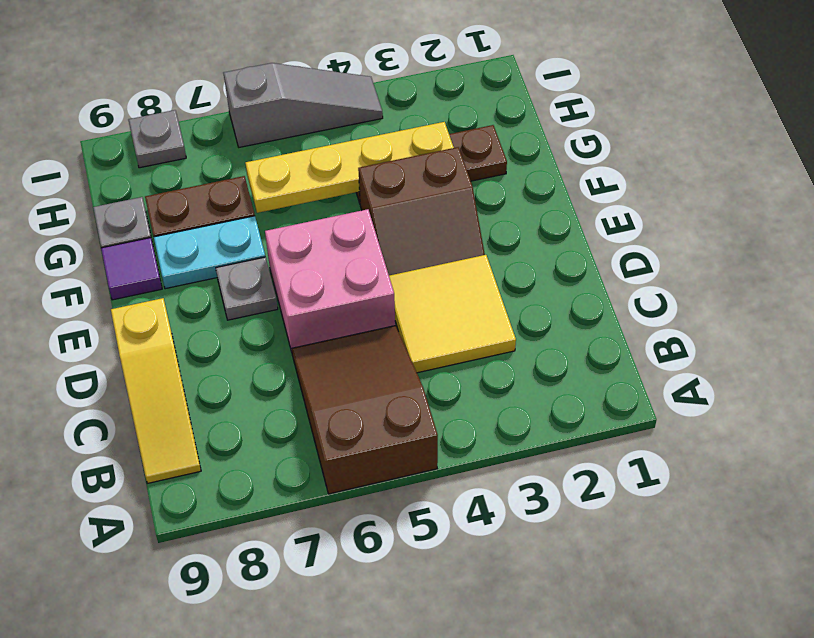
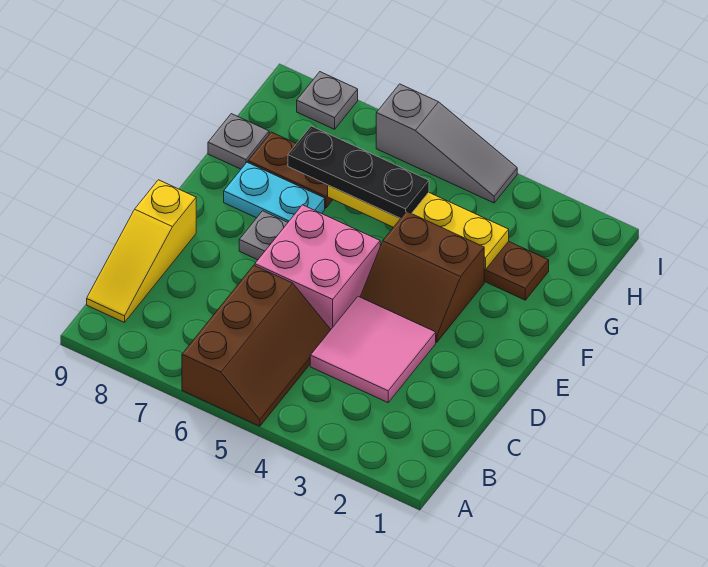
brown 2x3 slope [292,326,438,494] -> brown 2x3 slope turned to [182,265,331,426]
yellow 2x2 tile [389,255,516,373] -> pink 2x2 tile [310,296,436,403]
purple 1x1 tile [101,238,162,300] -> none
none -> black 1x3 plate [288,126,429,218]

